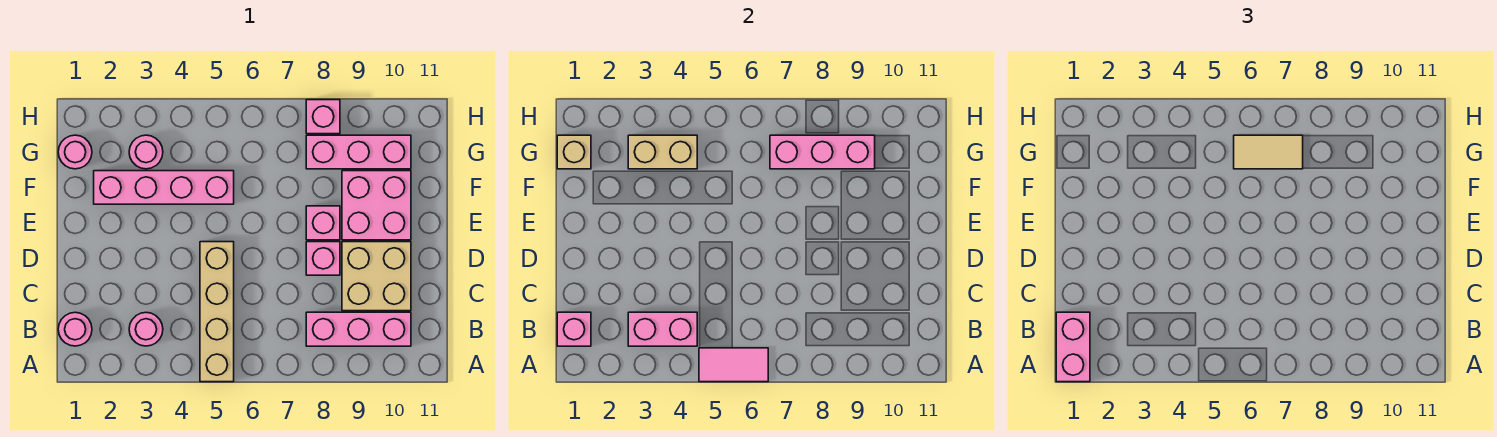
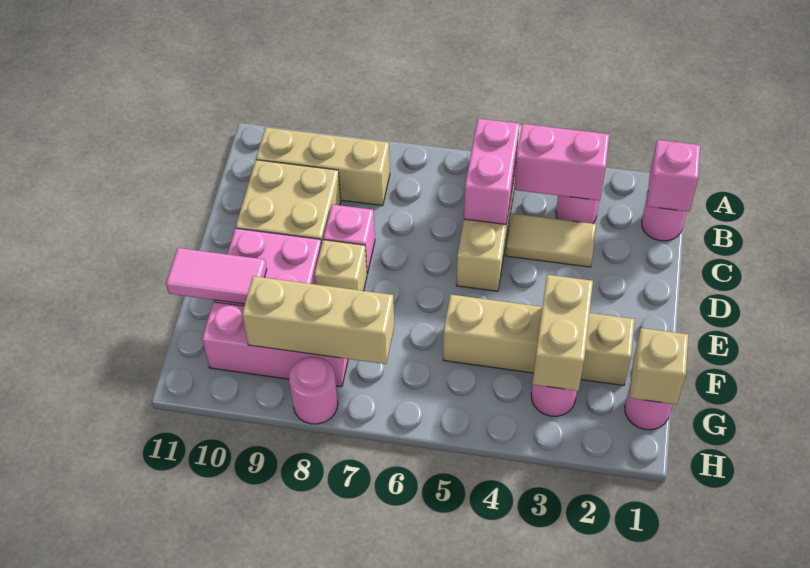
pink 1x2 brick [1056,312,1090,382] -> pink 1x2 brick moved to [464,119,520,224]
pink 1x2 tile [699,348,768,382] -> pink 1x2 tile moved to [166,248,267,304]
pink 1x3 brick [306,312,411,346] -> tan 1x3 brick [256,127,390,206]
pink 1x1 brick [306,206,340,240] -> tan 1x1 brick [314,240,367,291]
pink 1x4 brick [94,171,234,204] -> tan 1x4 brick [443,295,634,385]
tan 1x2 brick [628,135,697,169] -> tan 1x2 brick turned to [532,275,593,391]
tan 1x2 tile [1234,135,1303,169] -> tan 1x2 tile moved to [506,213,596,267]
pink 1x3 brick [770,135,875,169] -> tan 1x3 brick [242,276,394,364]
pink 1x1 brick [306,100,340,134] -> pink 1x1 round brick [289,357,338,424]

